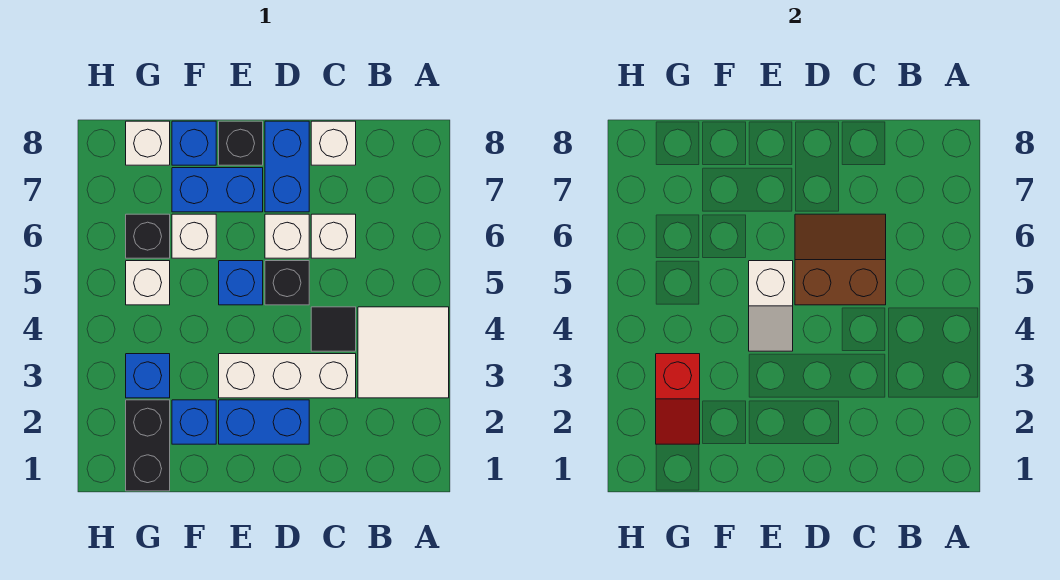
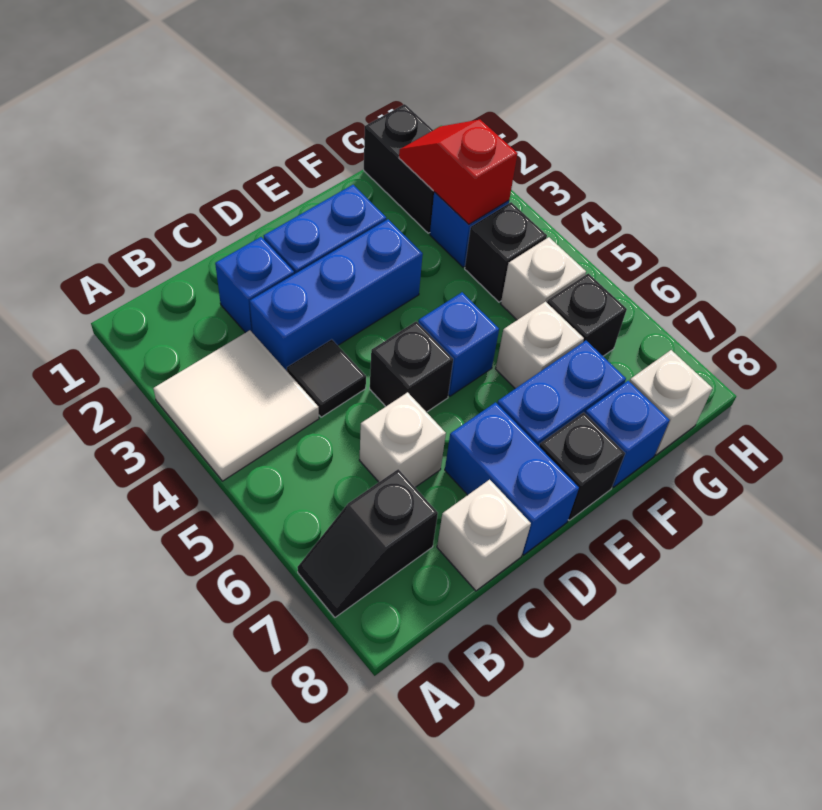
none -> black 1x2 slope [297,469,438,617]
white 1x3 brick [219,354,356,398] -> blue 1x3 brick [250,219,423,371]
brown 2x2 slope [795,214,886,305] -> none
white 1x1 brick [265,214,309,258] -> none
white 1x2 slope [749,261,793,351] -> none
blue 1x1 brick [172,400,216,444] -> blue 1x1 brick moved to [215,237,294,333]
none -> black 1x1 brick [465,202,547,302]

